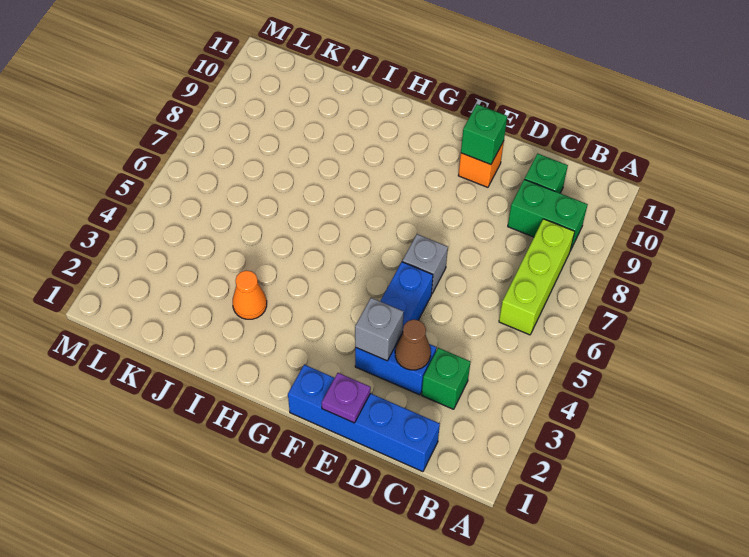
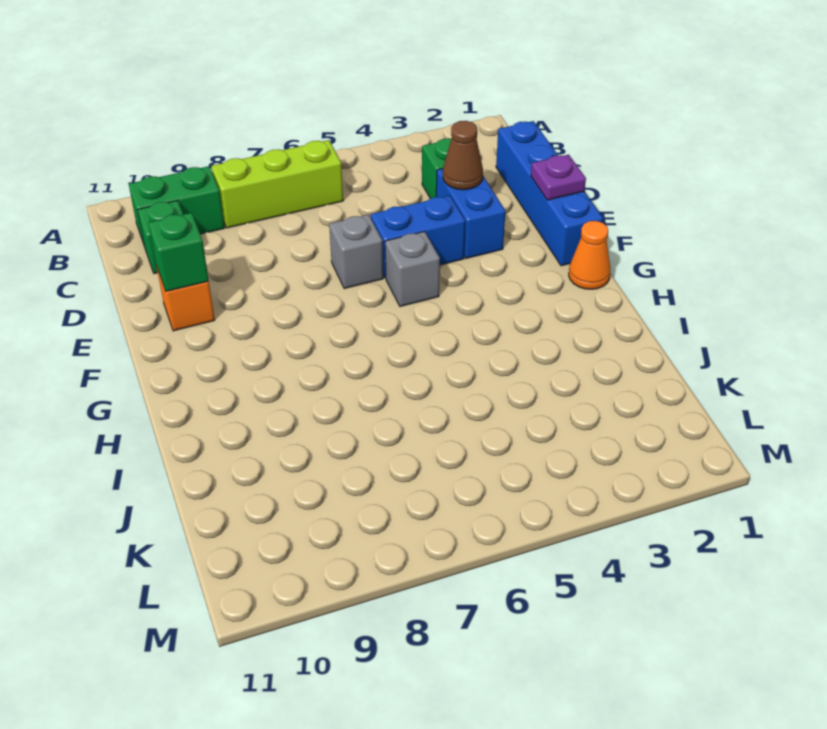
green 1x2 brick [508,179,588,251] -> green 1x2 brick turned to [129,166,224,247]
grey 1x1 brick [355,298,404,361] -> grey 1x1 brick moved to [385,231,440,307]
orange 1x1 cone [233,270,267,319] -> orange 1x1 cone moved to [569,221,610,289]

